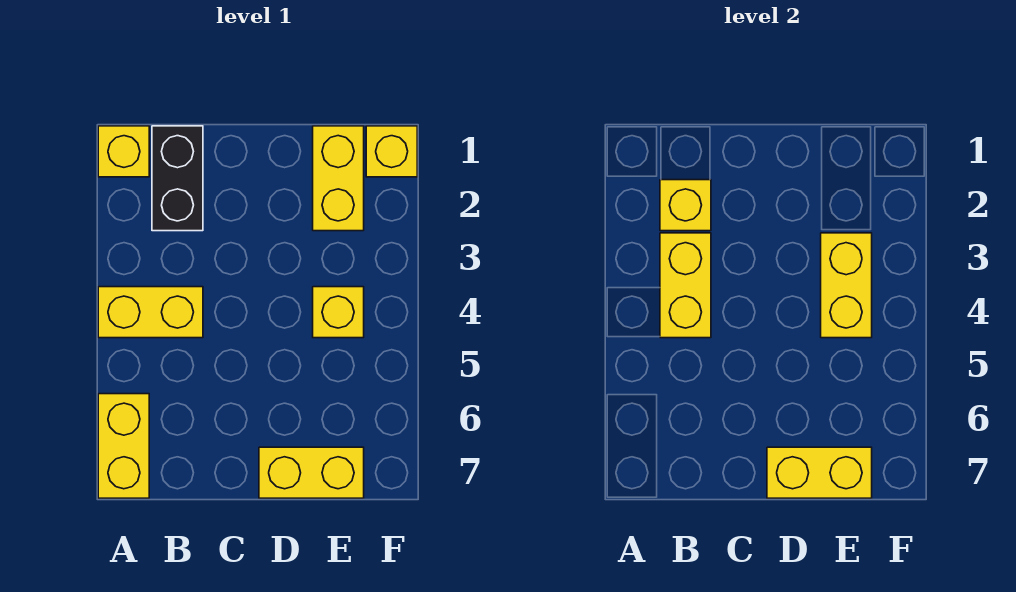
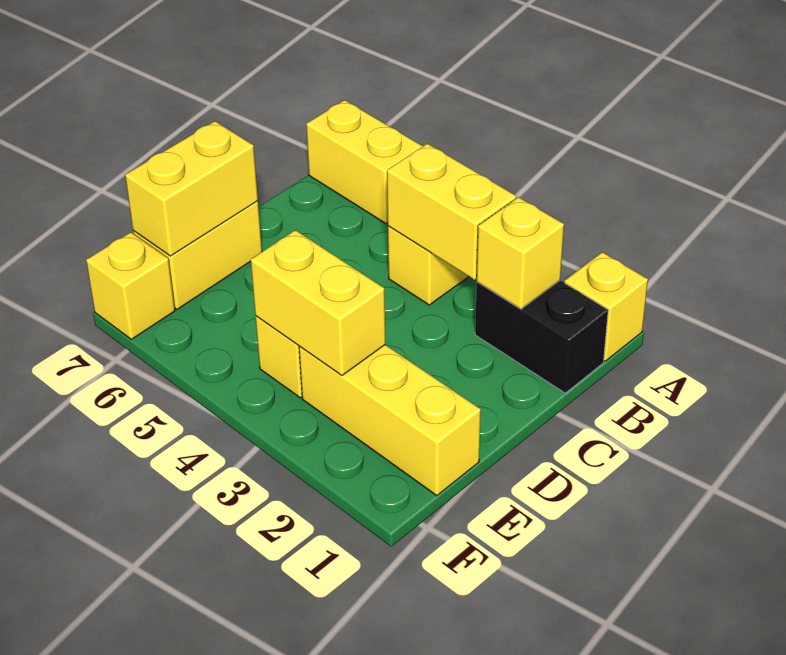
yellow 1x2 brick [313,126,364,231] -> yellow 1x3 brick [299,345,481,496]
yellow 1x1 brick [366,126,417,177] -> yellow 1x1 brick moved to [86,232,175,339]

